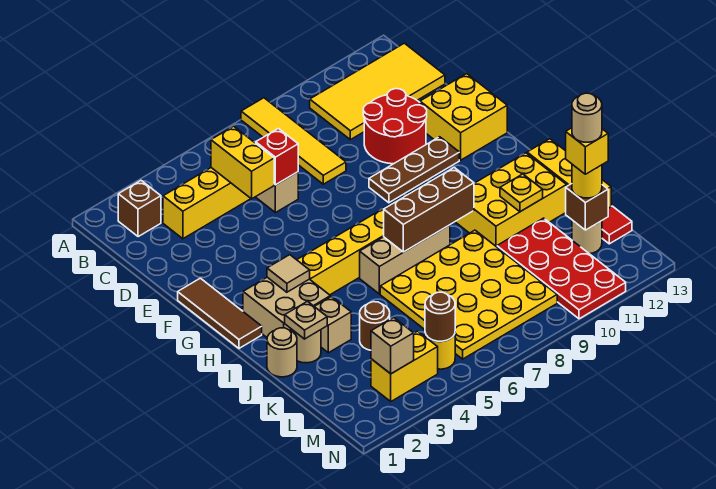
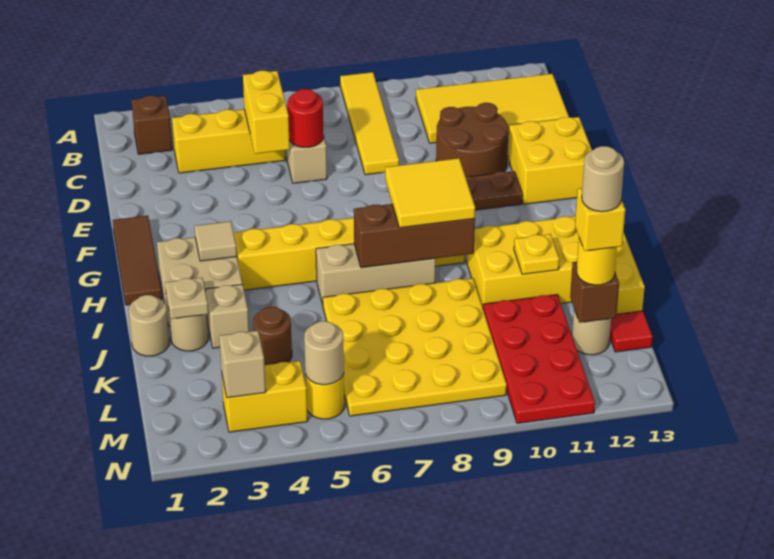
red 1x1 brick [256,129,298,185] -> red 1x1 round brick [287,89,324,147]
red 2x2 round brick [363,89,427,164] -> brown 2x2 round brick [436,103,508,177]
none -> yellow 2x2 tile [385,158,475,228]
brown 1x1 round brick [425,292,455,341] -> tan 1x1 round brick [304,321,344,385]

